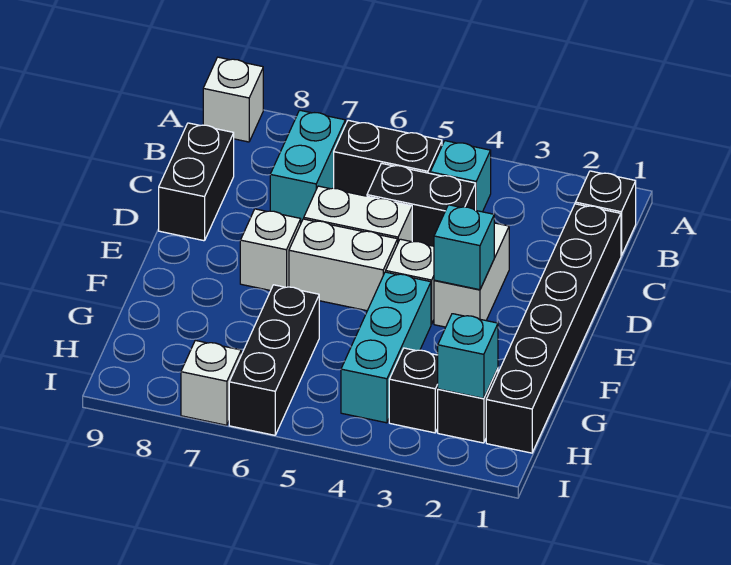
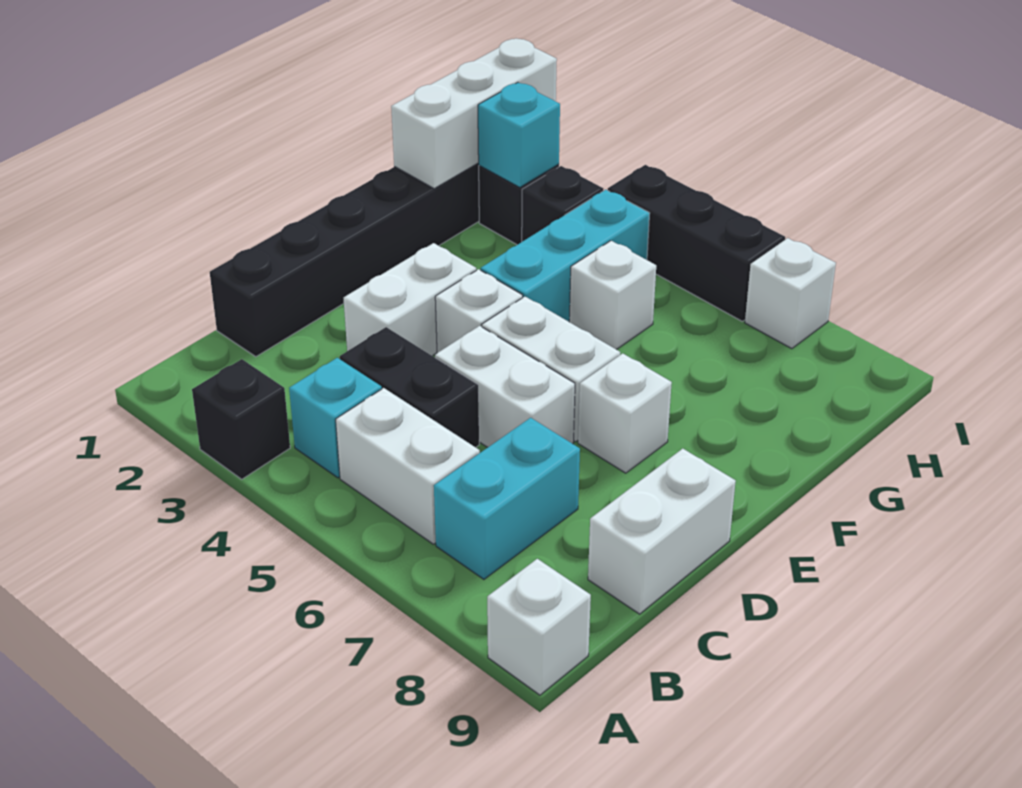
black 1x1 brick [575,171,636,256] -> black 1x1 brick moved to [192,359,290,479]
black 1x2 brick [334,120,442,196] -> white 1x2 brick [336,388,480,544]
black 1x2 brick [159,123,234,241] -> white 1x2 brick [588,449,736,614]
cyan 1x1 brick [434,205,494,290] -> none
none -> white 1x3 brick [391,38,557,189]
none -> white 1x1 brick [569,241,656,350]
black 1x3 brick [229,285,319,435] -> black 1x3 brick turned to [608,165,785,321]

